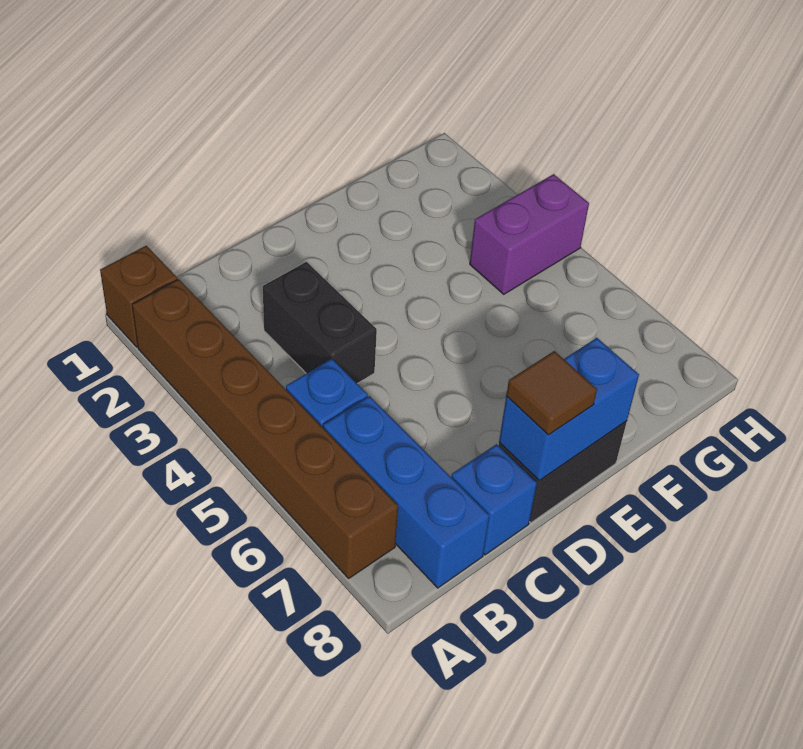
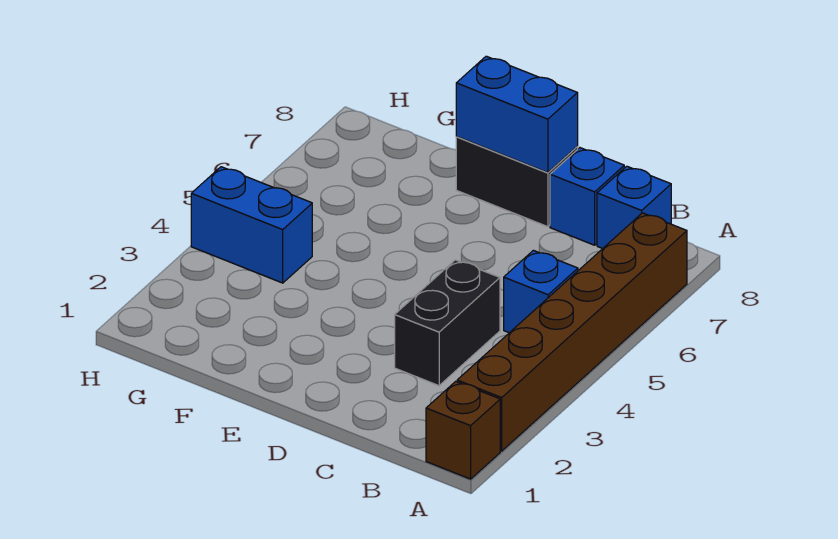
blue 1x3 brick [323,396,489,588] -> blue 1x1 brick [597,166,671,249]
brown 1x1 tile [506,351,597,435] -> none
purple 1x2 brick [470,174,589,294] -> blue 1x2 brick [191,167,312,283]

